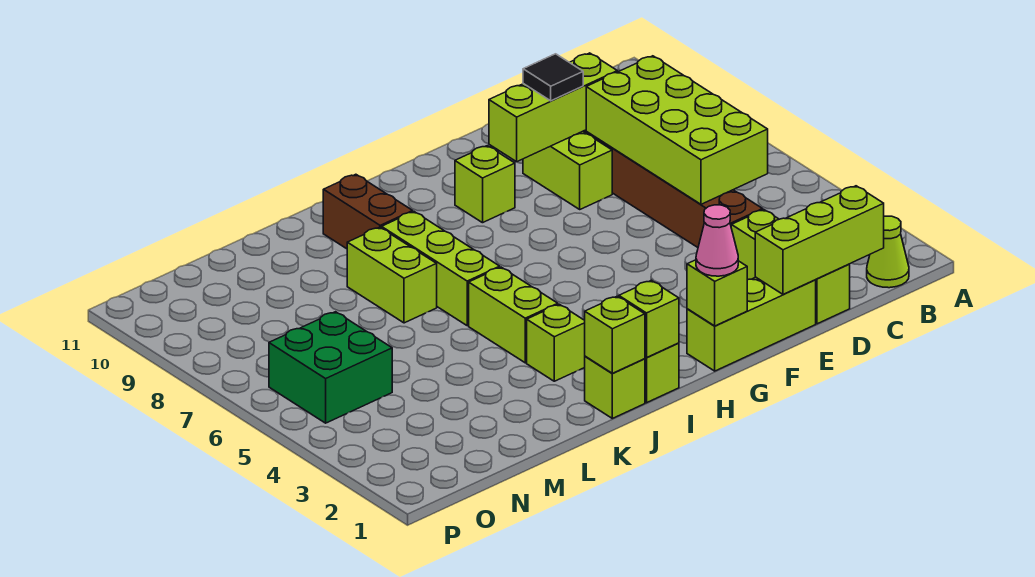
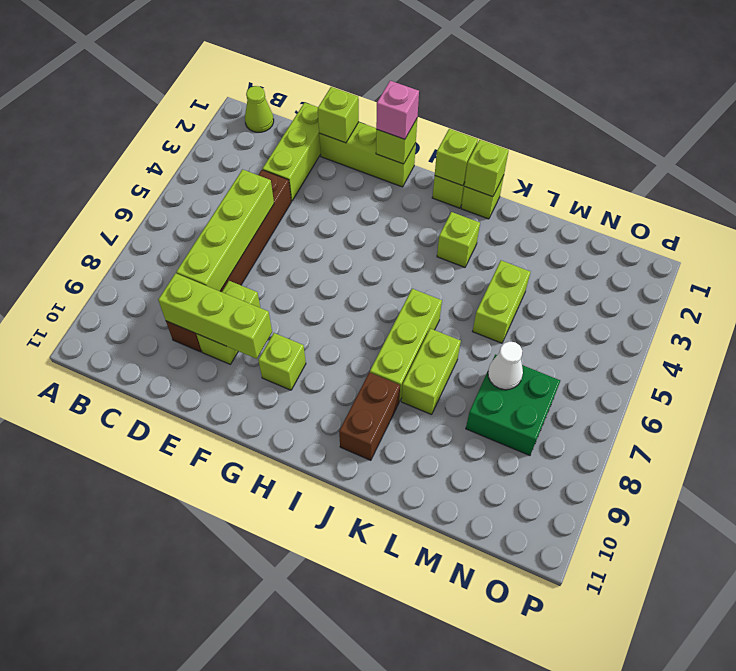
lime 1x3 brick [755,186,884,294] -> lime 1x1 brick [318,87,359,143]
lime 2x4 brick [586,56,768,204] -> lime 1x4 brick [176,169,274,291]
black 1x1 tile [523,54,583,101] -> none
pink 1x1 cone [696,205,738,276] -> pink 1x1 brick [376,81,419,139]
lime 1x2 brick [469,267,558,363] -> lime 1x2 brick moved to [473,260,530,343]
none -> white 1x1 cone [488,341,523,390]
green 2x2 brick [269,312,392,423] -> green 2x2 brick moved to [466,355,560,456]

